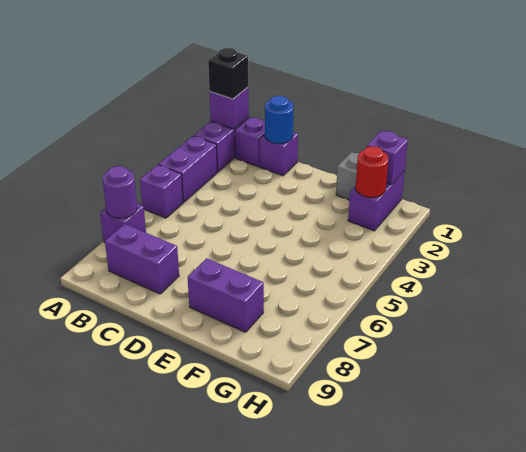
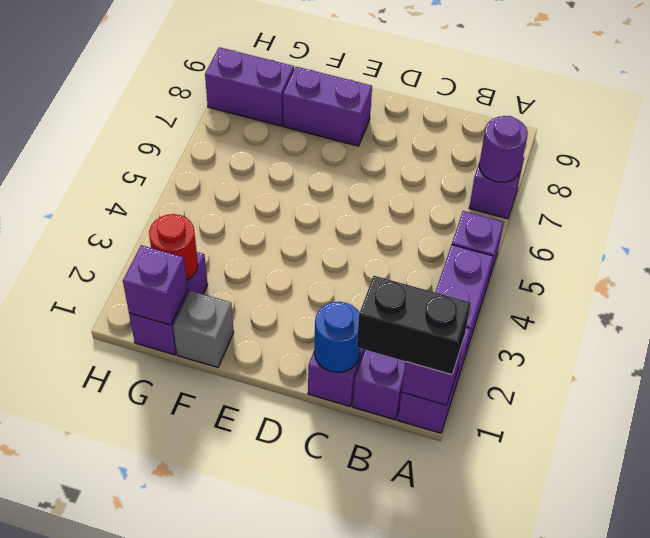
black 1x1 brick [208,48,248,99] -> black 1x2 brick [357,276,471,375]
purple 1x2 brick [105,224,179,294] -> purple 1x2 brick moved to [205,47,294,126]

